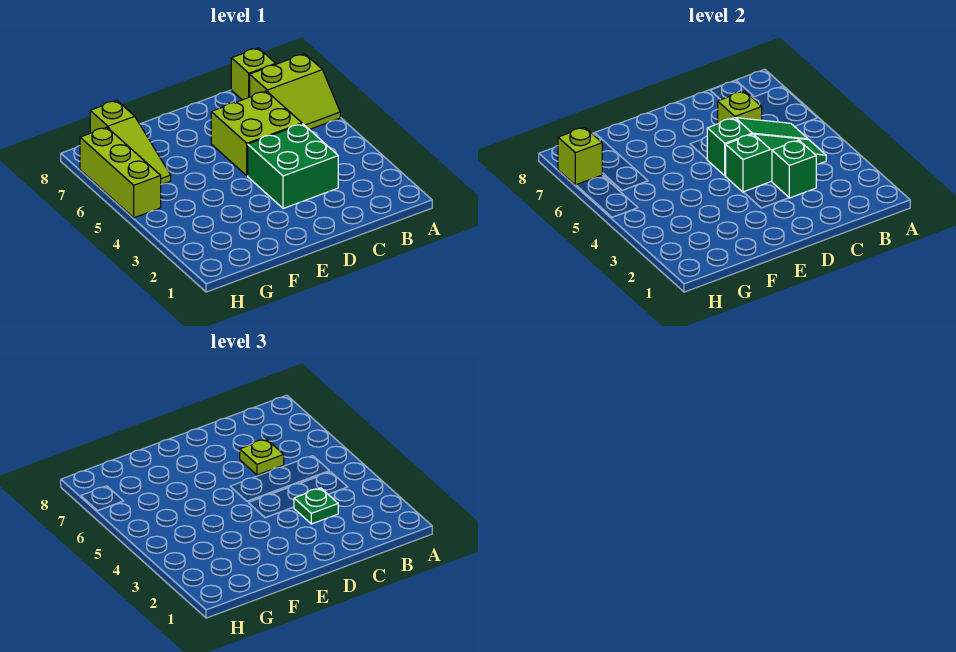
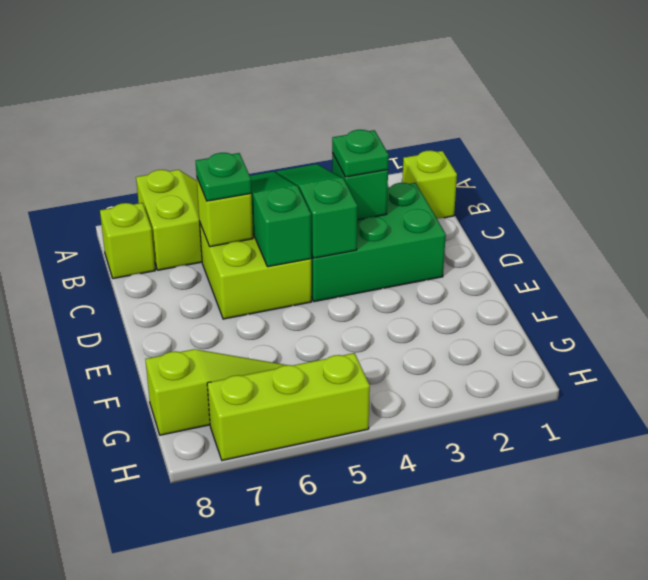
green 2x2 brick [248,124,338,208] -> green 2x3 brick [311,183,446,302]
lime 1x1 plate [240,439,284,475] -> green 1x1 plate [196,153,251,201]
lime 1x1 brick [558,127,602,185] -> lime 1x1 brick moved to [402,150,457,219]

